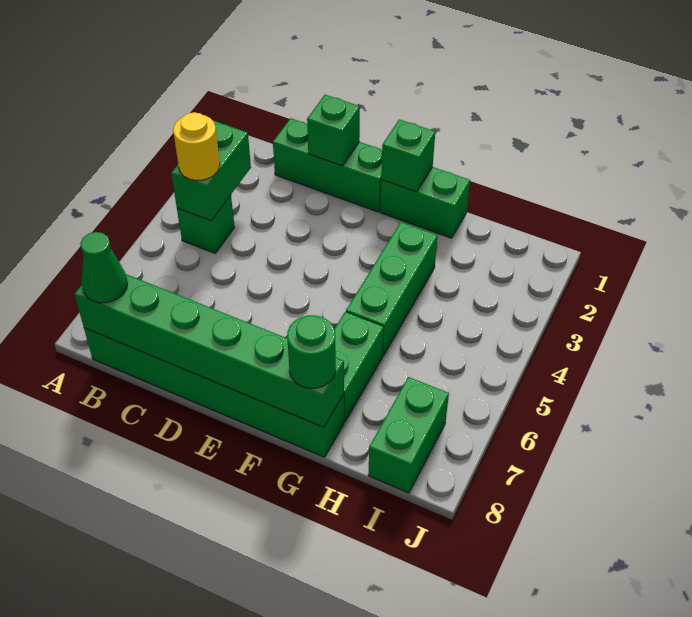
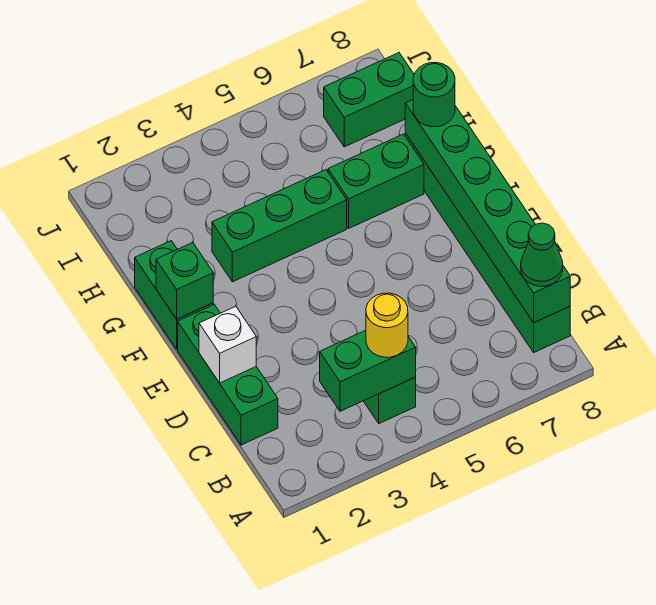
green 1x1 brick [307,95,360,166] -> white 1x1 brick [199,306,256,383]

